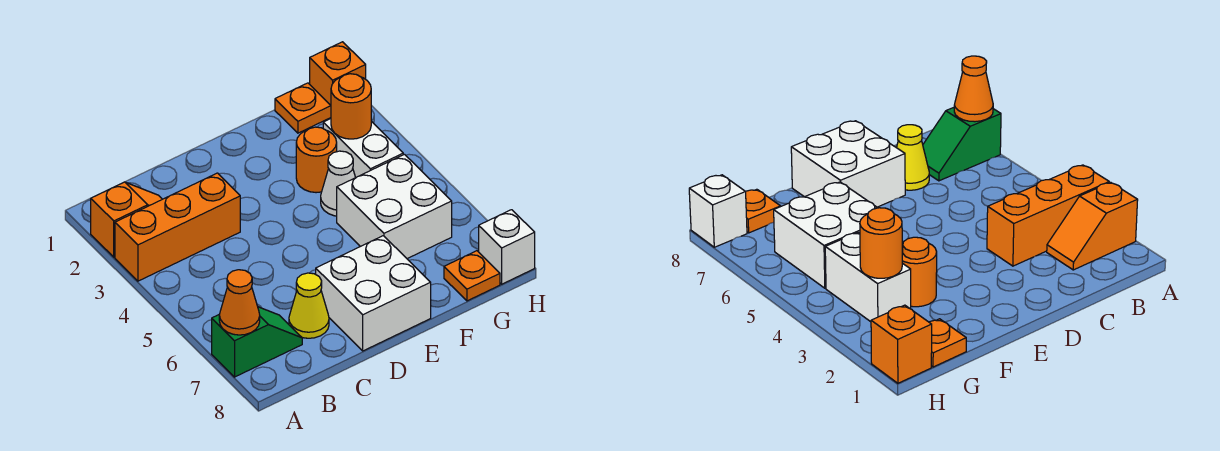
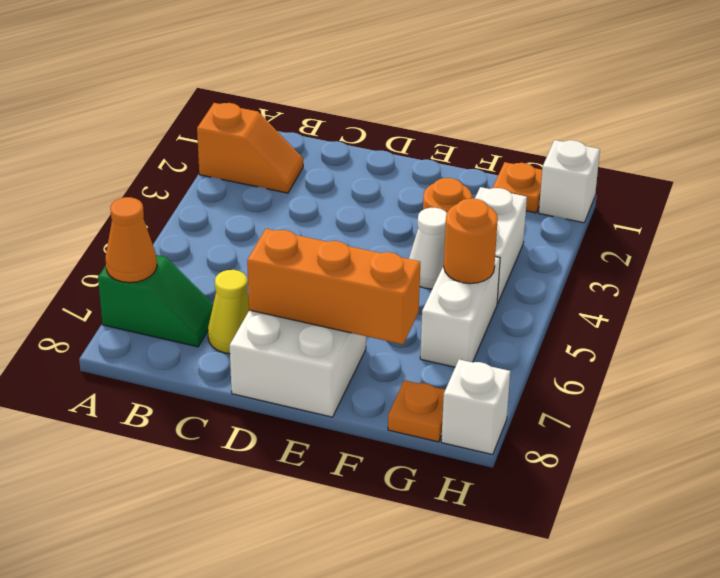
orange 1x3 brick [115,173,240,281] -> orange 1x3 brick moved to [247,229,420,344]
white 2x2 brick [337,154,452,259] -> white 1x2 brick [420,257,500,367]
orange 1x1 round brick [331,74,371,139] -> orange 1x1 round brick moved to [444,198,498,284]
orange 1x1 brick [310,42,366,105] -> white 1x1 brick [539,140,600,223]

